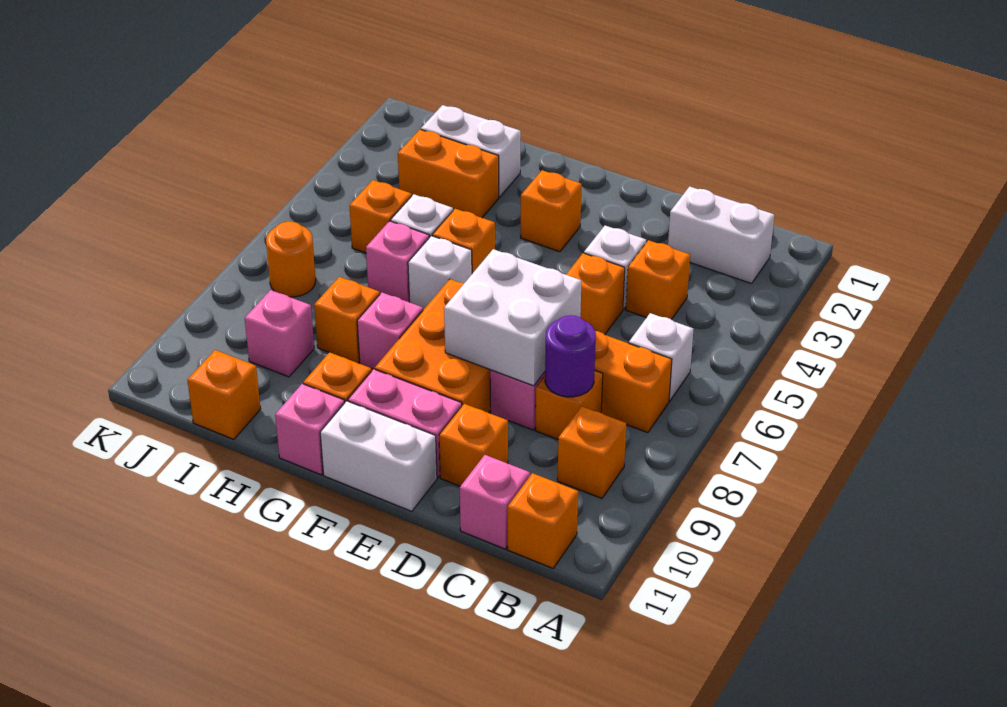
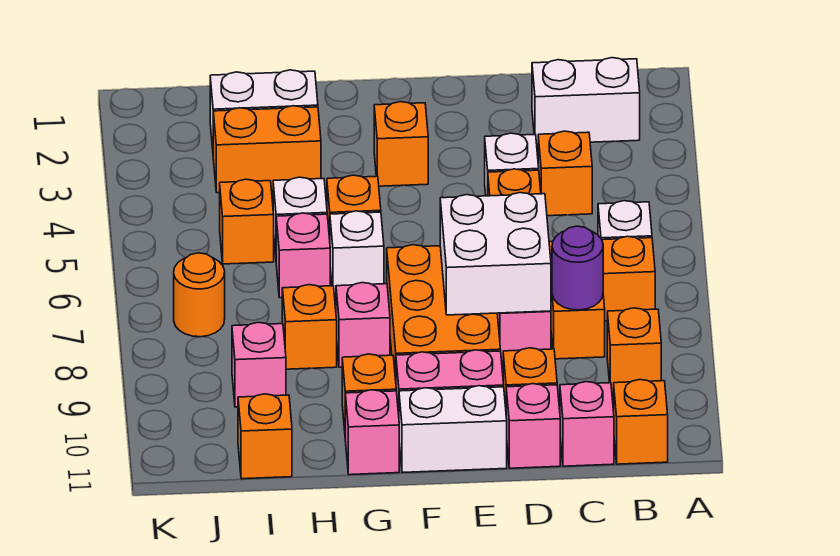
none -> pink 1x1 brick [506,384,560,468]

